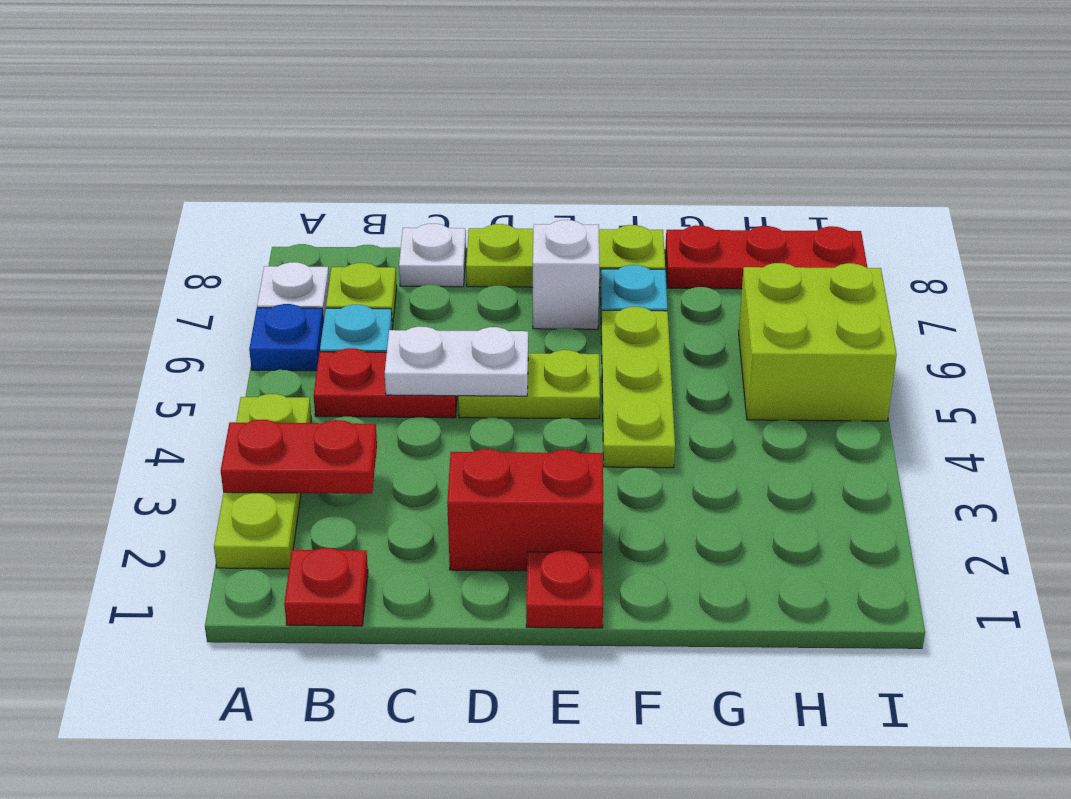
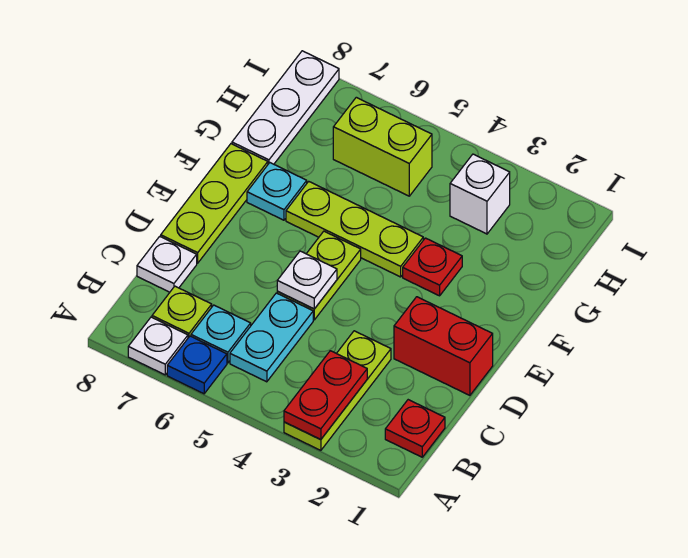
lime 1x3 plate [214,394,312,569] -> lime 1x3 plate turned to [284,331,391,450]
red 1x2 plate [313,348,457,418] -> cyan 1x2 plate [230,293,313,382]
white 1x2 plate [385,326,528,396] -> white 1x1 plate [277,251,337,309]
red 1x2 brick [447,449,604,571] -> red 1x2 brick turned to [394,297,493,395]
red 1x1 plate [526,550,603,628] -> red 1x1 plate moved to [403,238,462,296]
white 1x1 brick [533,220,600,329] -> white 1x1 brick moved to [450,154,510,234]
red 1x3 plate [665,225,868,289] -> white 1x3 plate [232,51,339,164]
lime 2x2 brick [739,263,897,421] -> lime 1x2 brick [333,97,432,196]

